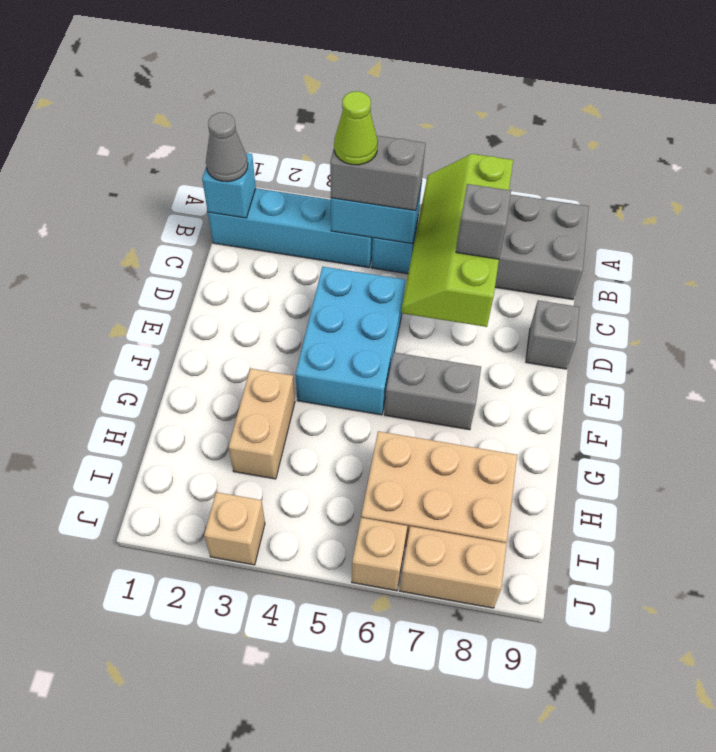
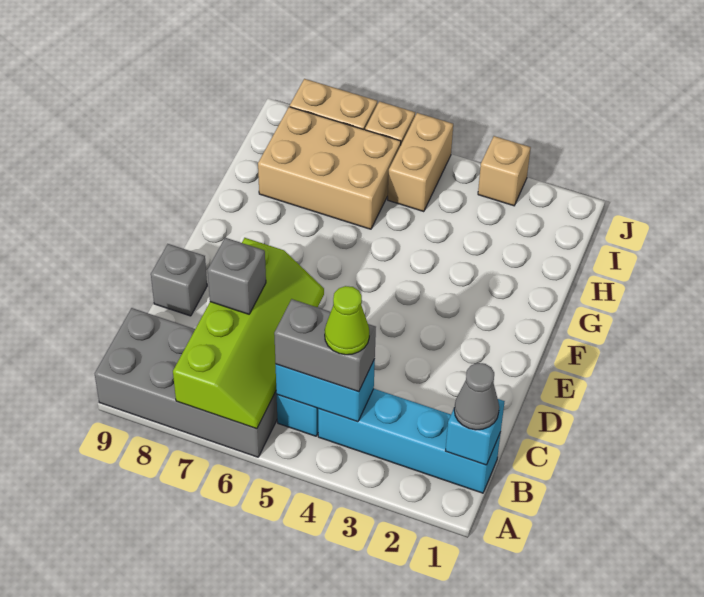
cyan 2x3 brick [296,267,405,415] -> none
grey 1x2 brick [384,352,481,430] -> none
tan 1x2 brick [229,368,295,479] -> tan 1x2 brick moved to [388,113,453,212]

